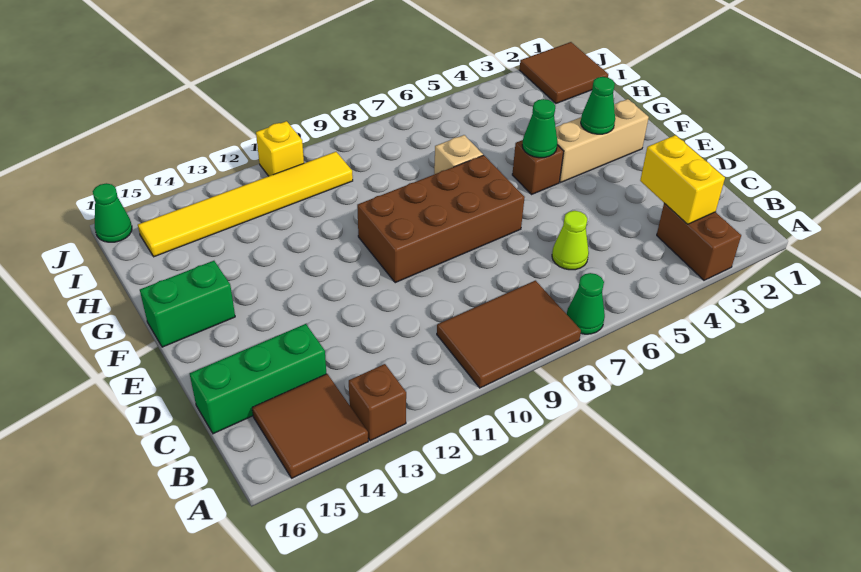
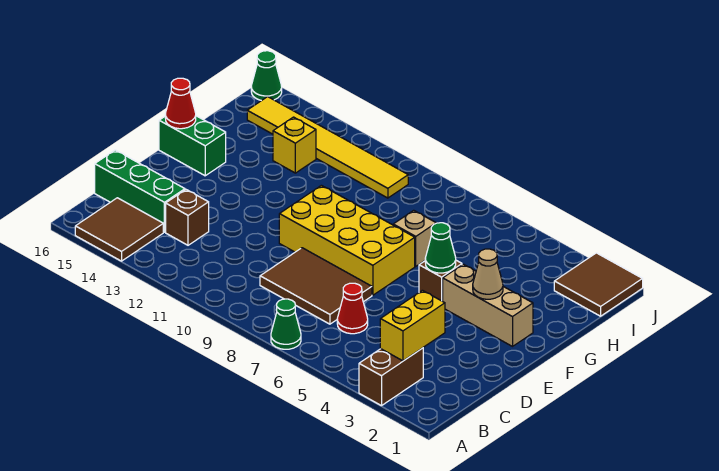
brown 2x3 tile [437,281,581,388] -> brown 2x3 tile moved to [260,248,372,324]
brown 1x1 brick [349,364,406,441] -> brown 1x1 brick moved to [166,190,209,245]
lime 1x1 cone [552,211,589,270] -> red 1x1 cone [337,283,368,334]
brown 2x4 brick [357,155,525,283] -> yellow 2x4 brick [279,185,415,295]
green 1x1 cone [581,77,615,134] -> tan 1x1 cone [473,249,503,299]
none -> red 1x1 cone [165,78,196,129]
yellow 1x1 brick [256,121,304,176] -> yellow 1x1 brick moved to [273,117,316,173]

